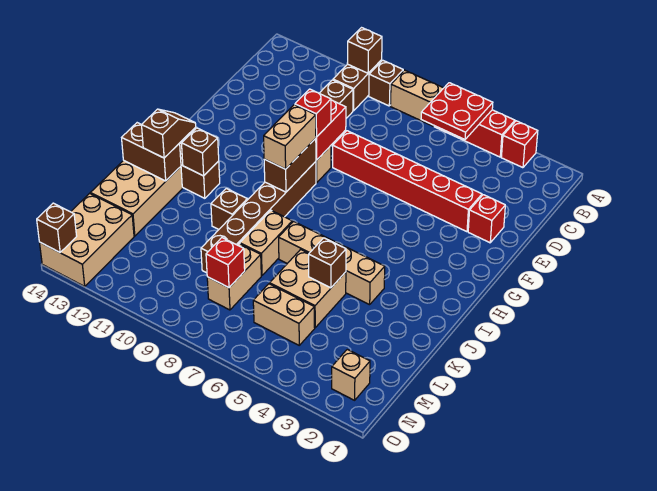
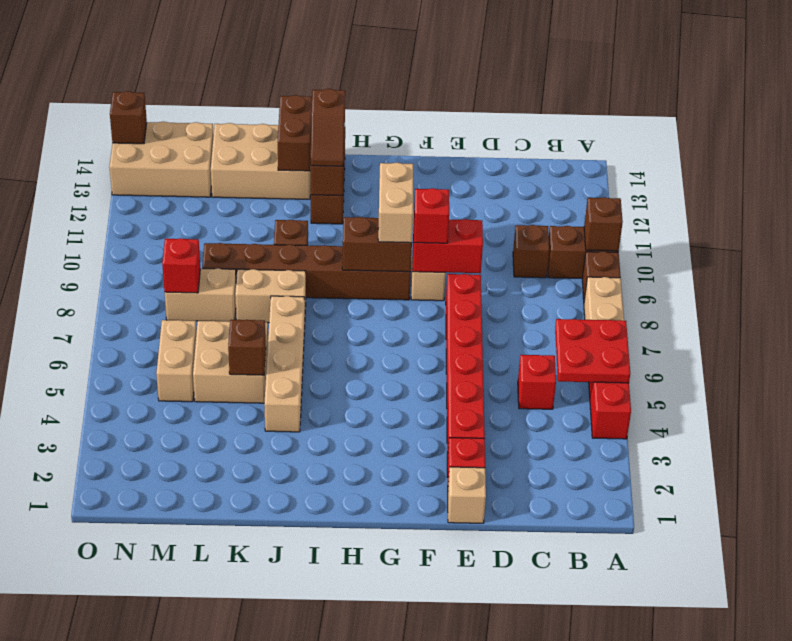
red 1x1 brick [501,121,538,168] -> red 1x1 brick moved to [518,355,556,409]
tan 1x2 brick [264,105,316,169] -> tan 1x2 brick turned to [378,162,413,243]
brown 1x2 slope [142,109,196,158] -> brown 1x2 slope turned to [310,89,345,166]
tan 1x1 brick [332,349,370,400] -> tan 1x1 brick moved to [448,467,486,523]

